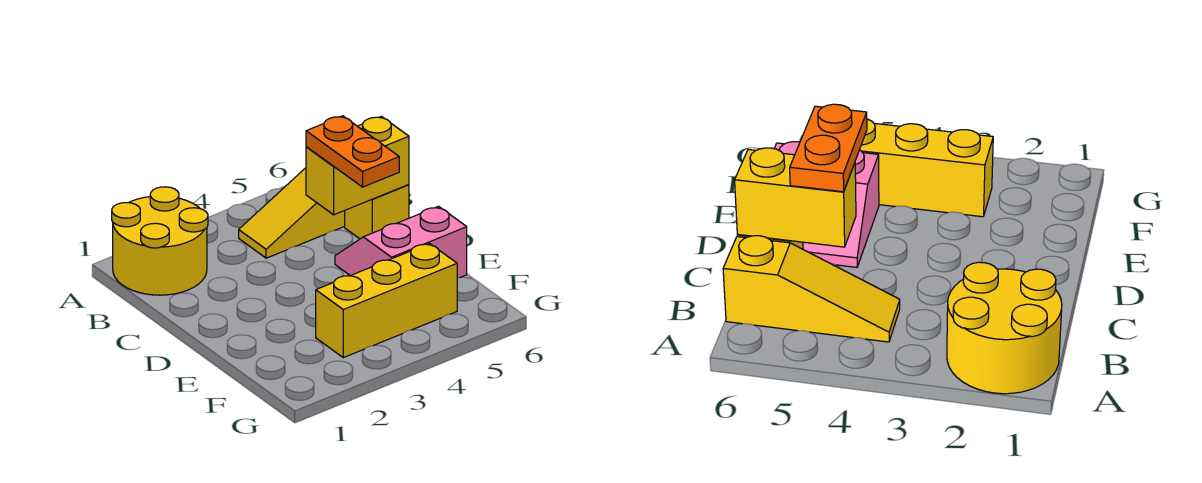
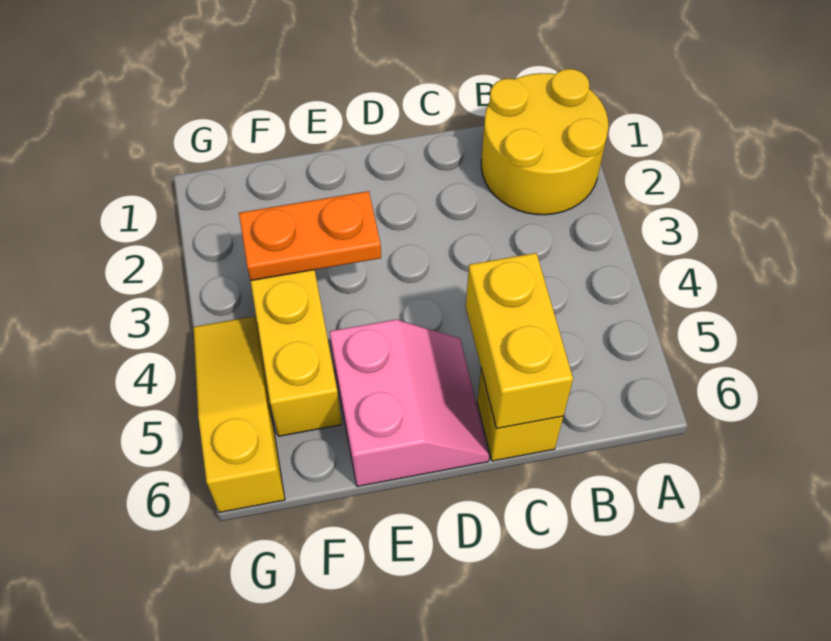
yellow 1x3 slope [239,168,345,258] -> yellow 1x3 slope moved to [194,316,285,512]
orange 1x2 plate [306,116,399,187] -> orange 1x2 plate moved to [239,191,381,281]

